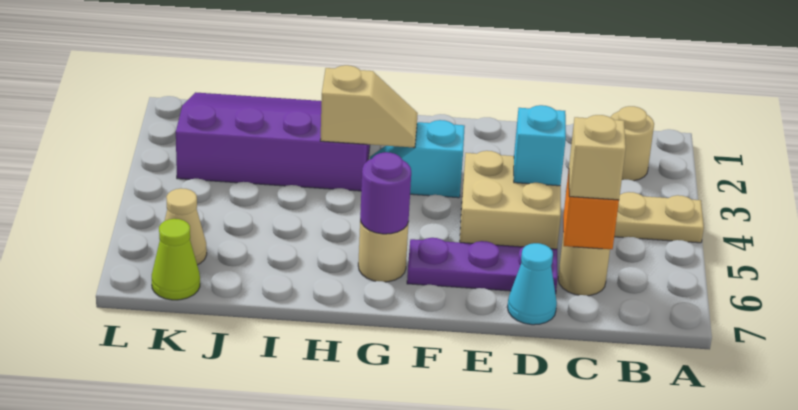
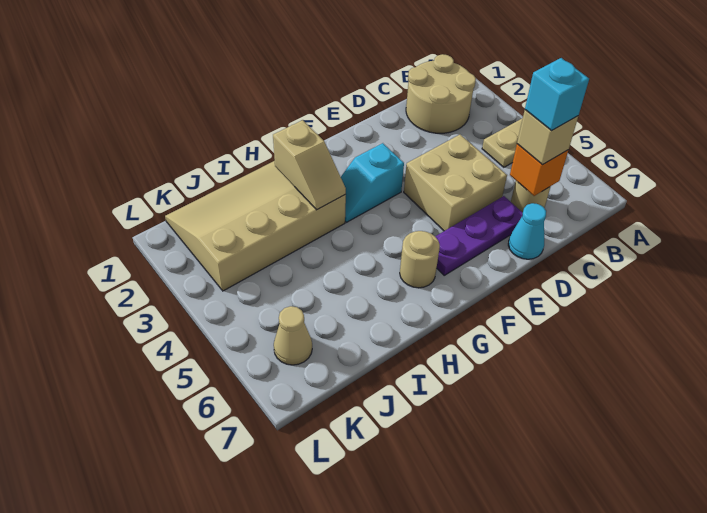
tan 1x1 round brick [610,106,654,181] -> tan 2x2 round brick [406,54,476,133]
cyan 1x1 brick [514,105,566,186] -> cyan 1x1 brick moved to [525,58,589,130]
tan 1x2 slope [320,65,418,148] -> tan 1x2 slope turned to [273,120,346,210]
purple 1x1 round brick [360,152,411,234] -> none
purple 3x4 slope [176,92,370,191] -> tan 3x4 slope [165,161,346,291]
lime 1x1 cone [152,219,200,300] -> none

